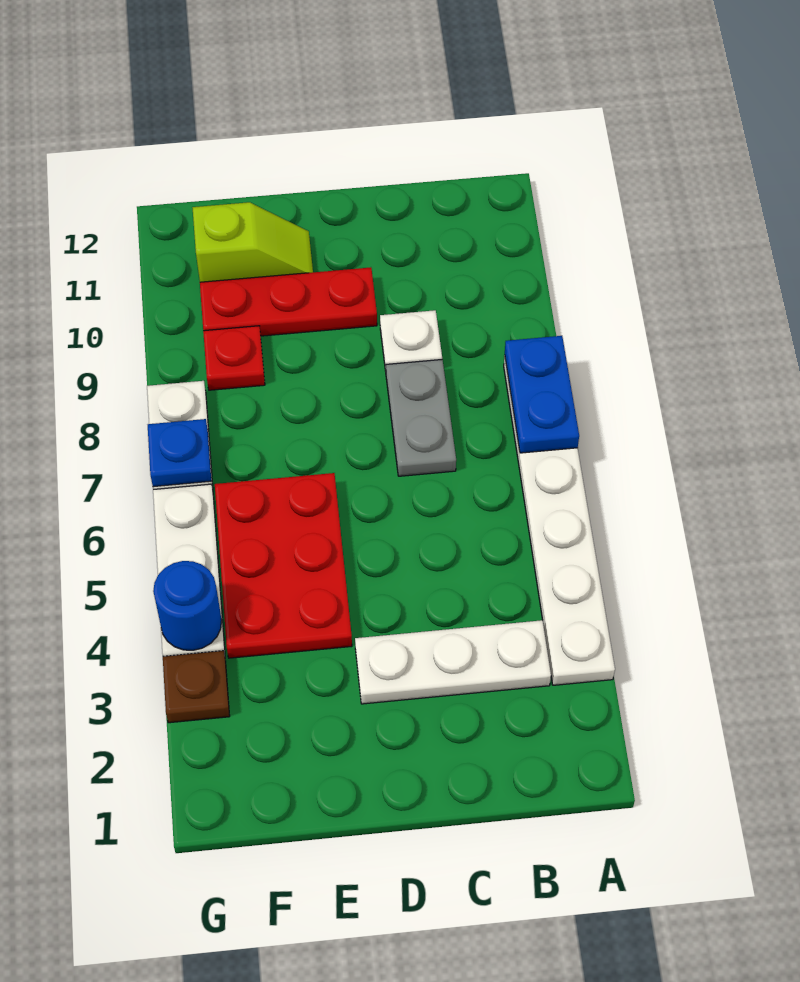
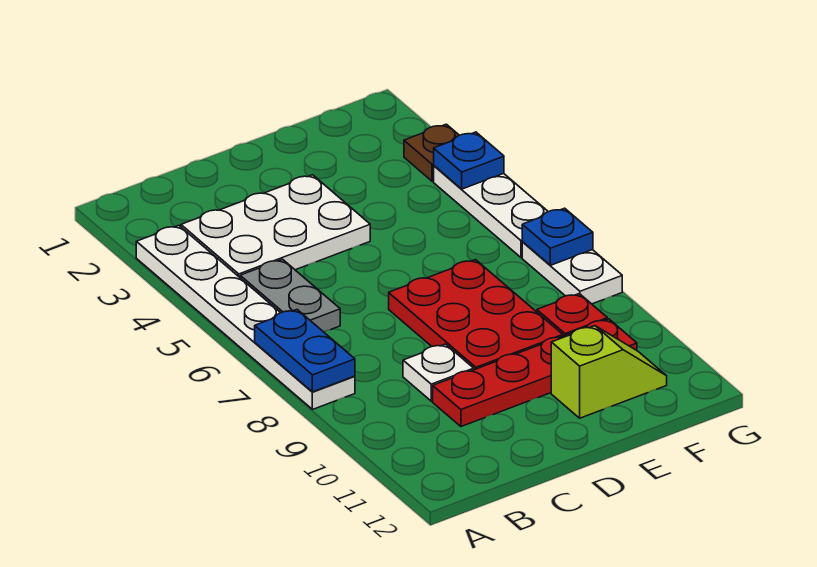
white 1x3 plate [355,620,551,704] -> white 2x3 plate [181,175,370,277]
grey 1x2 plate [386,360,456,476] -> grey 1x2 plate moved to [240,259,340,332]
red 1x3 plate [200,267,377,336] -> red 1x4 plate [433,319,637,426]
red 2x3 plate [215,473,352,658] -> red 2x3 plate moved to [389,260,563,370]
lime 1x2 slope [192,202,313,282] -> lime 1x2 slope turned to [551,326,667,418]
blue 1x1 round brick [153,561,222,650] -> blue 1x1 plate [434,132,504,189]

